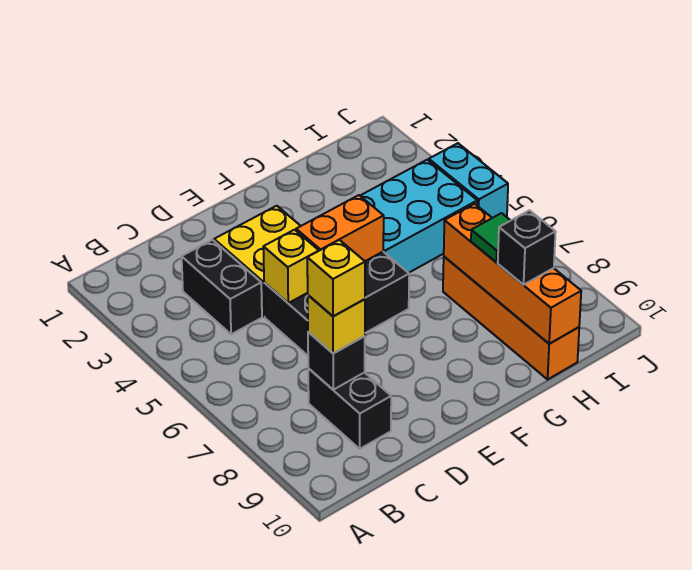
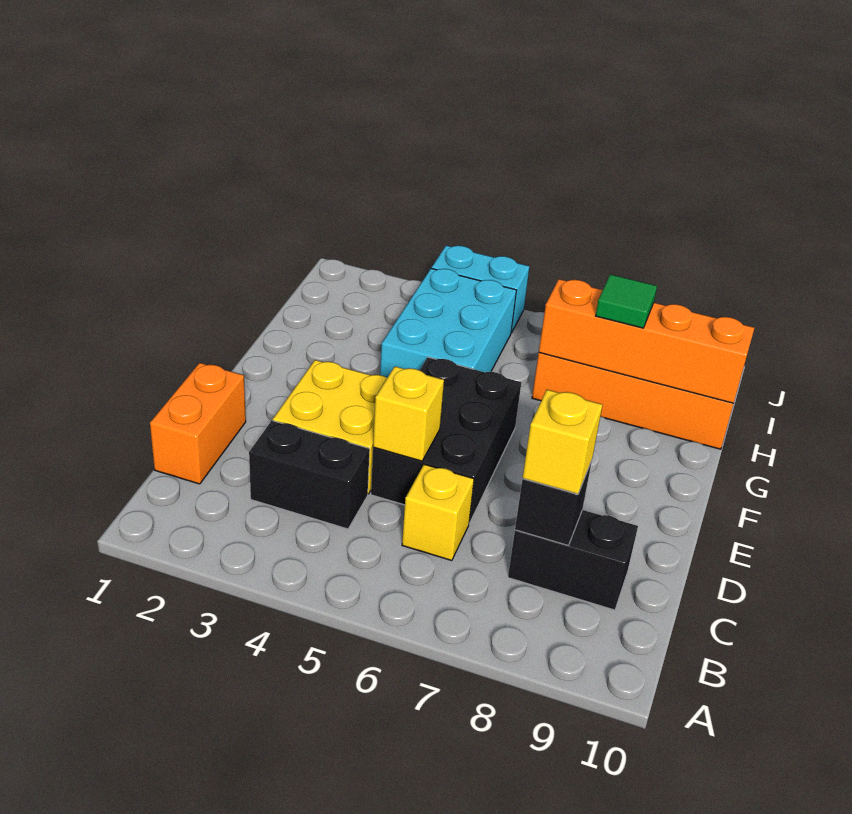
yellow 1x1 brick [307,240,365,316] -> yellow 1x1 brick moved to [402,464,474,561]
orange 1x2 brick [296,195,384,261] -> orange 1x2 brick moved to [150,363,246,484]
black 1x1 brick [498,210,556,285] -> none

